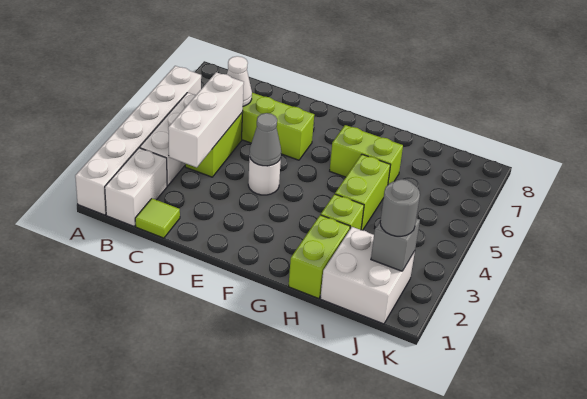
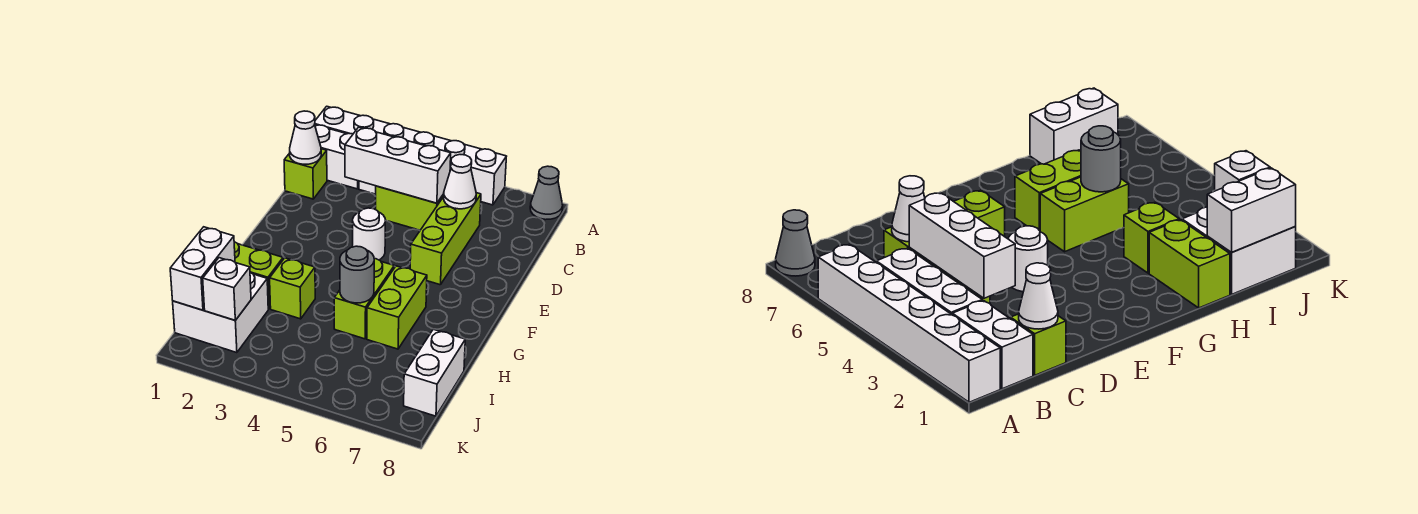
lime 1x1 tile [135,198,180,238] -> lime 1x1 brick [284,149,327,199]
none -> white 1x1 cone [290,111,321,164]
grey 1x1 cone [250,113,281,166] -> grey 1x1 cone moved to [530,166,563,220]
lime 1x2 brick [335,154,390,230] -> lime 1x2 brick turned to [334,259,394,339]
none -> white 1x2 brick [170,227,235,310]
none -> white 1x2 brick [404,329,465,416]
grey 1x1 brick [371,218,420,271] -> white 1x1 brick [203,258,251,320]
grey 1x1 round brick [380,179,420,236] -> grey 1x1 round brick moved to [340,246,374,303]

